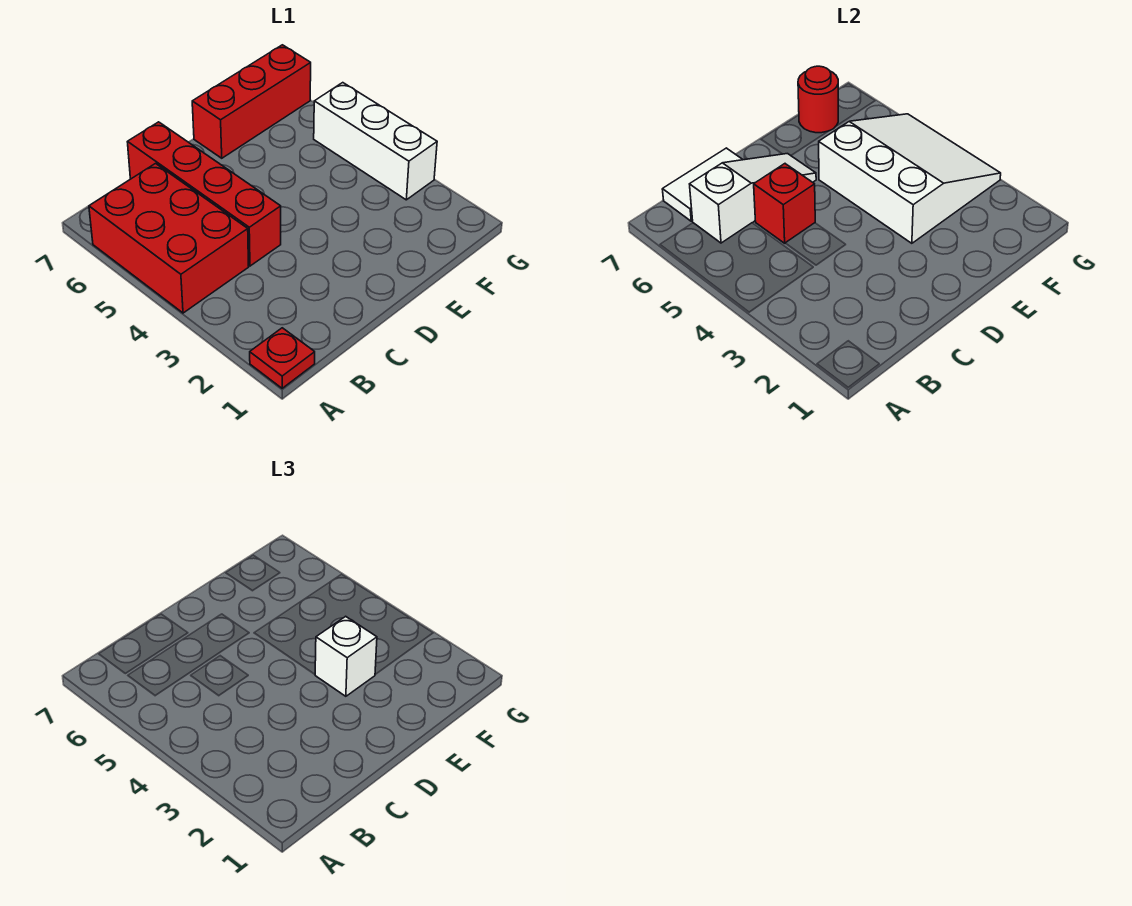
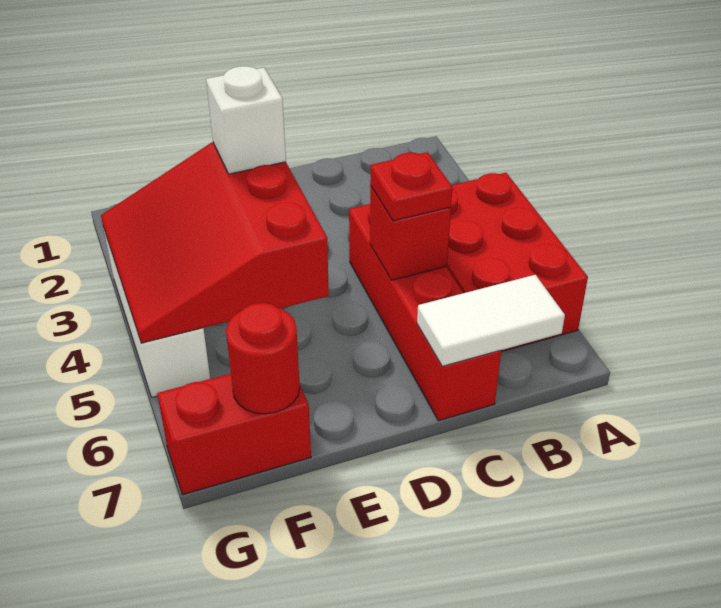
red 1x1 plate [250,328,315,388] -> red 1x1 plate moved to [370,152,452,221]
white 1x3 slope [690,154,816,243] -> none
white 3x3 slope [819,114,1001,243] -> red 3x3 slope [101,142,329,343]
red 1x3 brick [192,45,311,158] -> red 1x2 brick [157,374,311,495]

